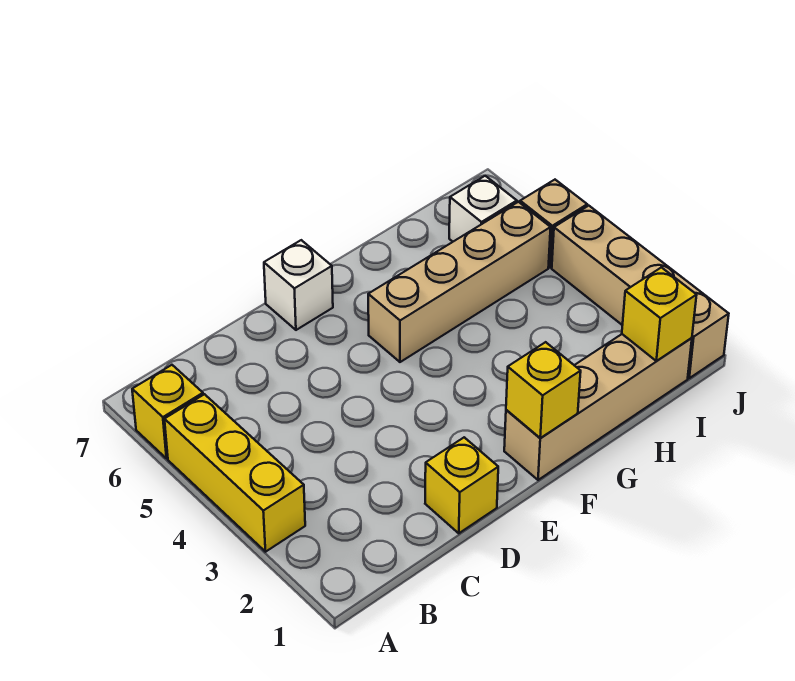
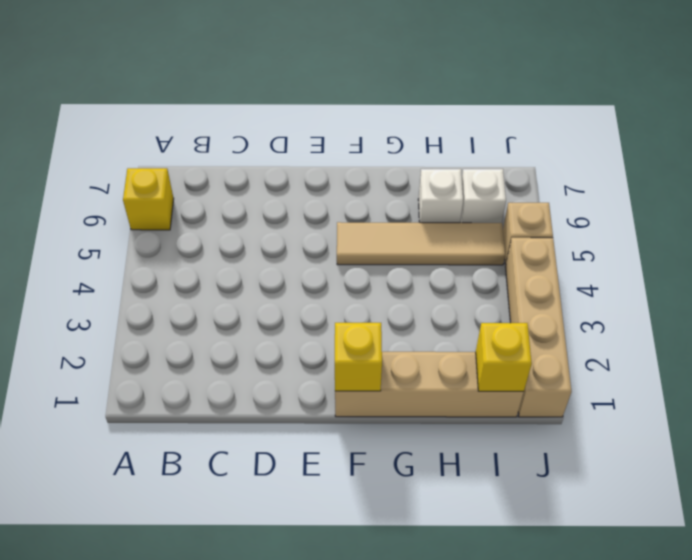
yellow 1x3 brick [164,394,305,552] -> none
yellow 1x1 brick [425,437,498,533] -> none
white 1x1 brick [264,240,333,330] -> white 1x1 brick moved to [418,169,463,223]
tan 1x4 brick [368,202,551,362] -> tan 1x4 tile [337,222,505,265]

